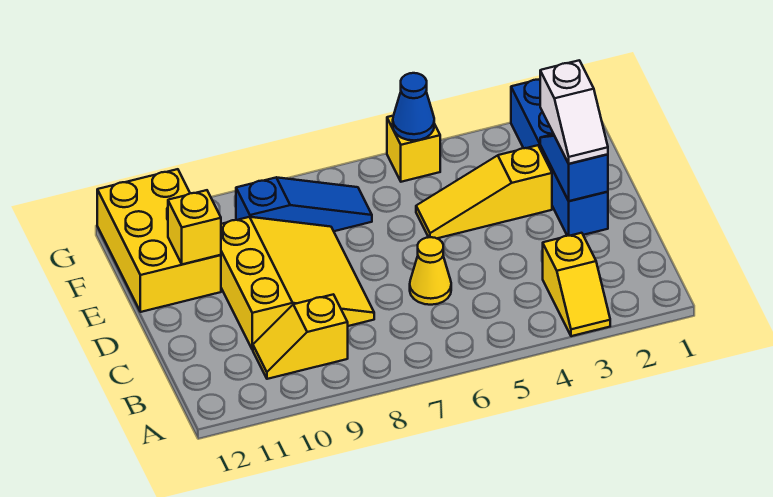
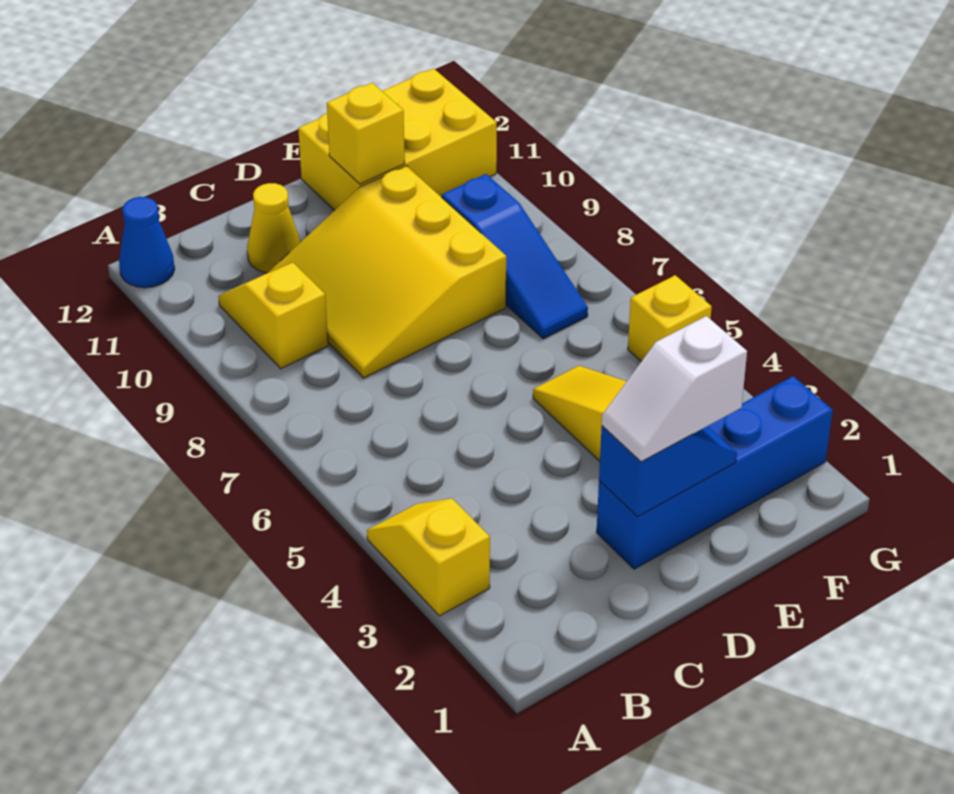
yellow 1x2 slope [543,233,610,336] -> yellow 1x2 slope turned to [367,499,490,616]
yellow 1x1 cone [410,237,451,305] -> yellow 1x1 cone moved to [247,183,301,273]
yellow 3x3 slope [221,217,374,350] -> yellow 3x3 slope turned to [268,166,506,378]
blue 1x1 cone [393,73,434,140] -> blue 1x1 cone moved to [119,197,175,288]

